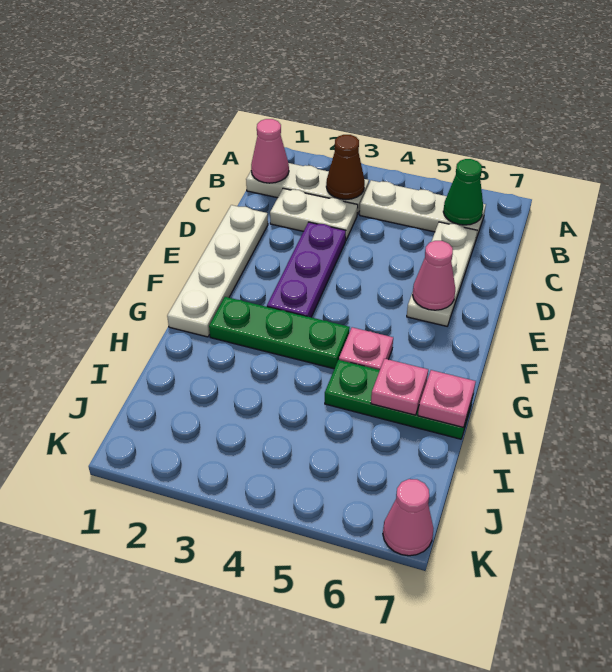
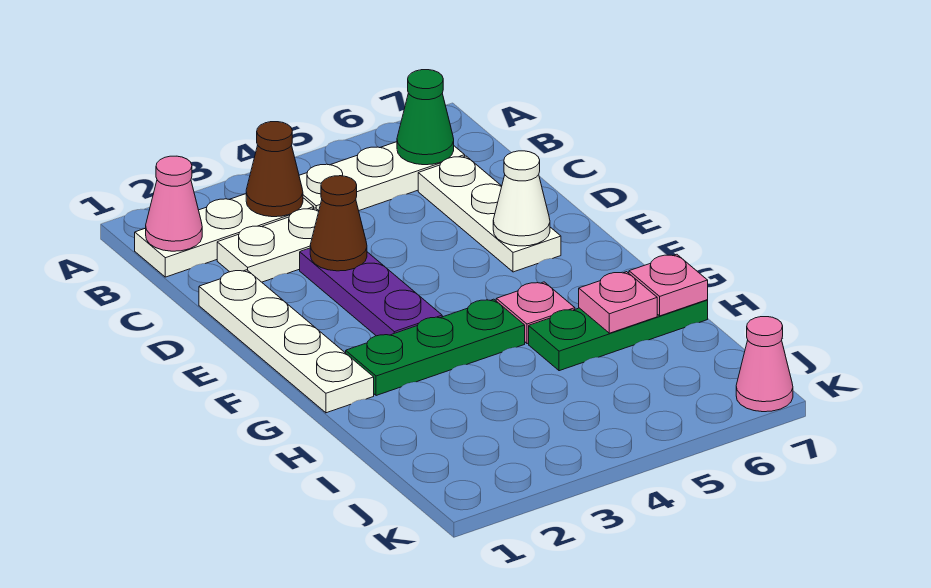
none -> brown 1x1 cone [310,176,367,271]
pink 1x1 cone [413,241,455,310] -> white 1x1 cone [493,151,550,246]

